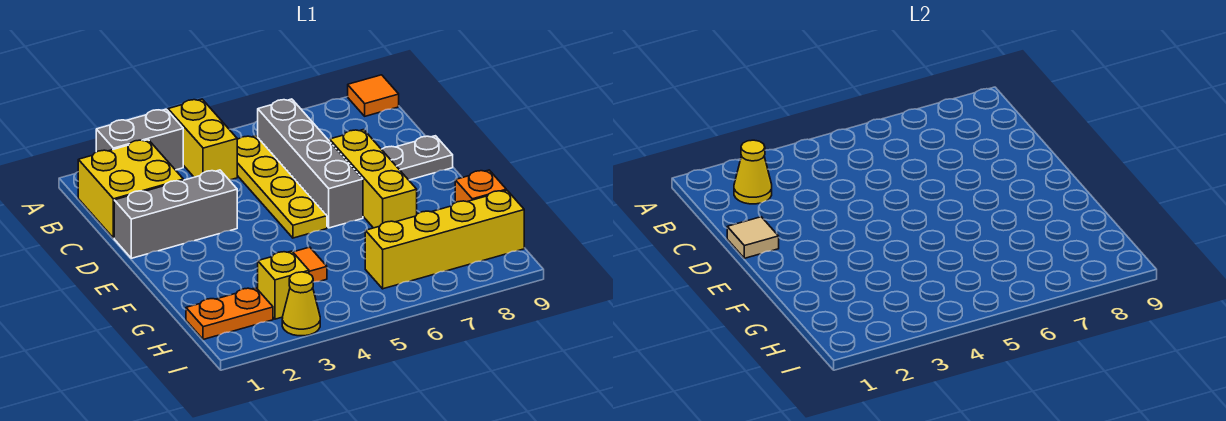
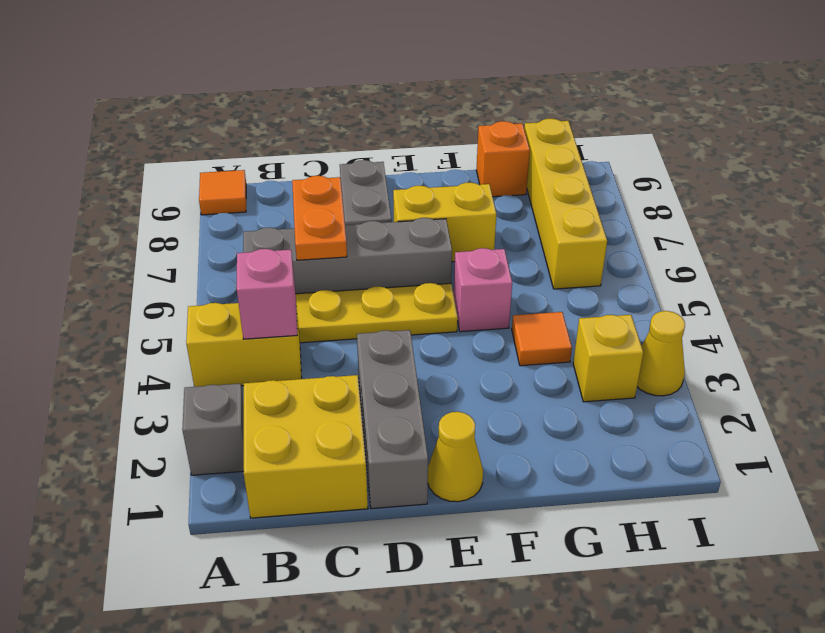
grey 1x2 brick [96,109,183,170] -> grey 1x1 brick [182,384,244,475]
yellow 1x1 cone [734,140,772,204] -> yellow 1x1 cone moved to [428,412,483,502]
none -> pink 1x1 brick [237,249,297,339]
tan 1x1 tile [727,217,779,258] -> none
yellow 1x3 brick [330,130,417,228] -> yellow 1x2 brick [393,183,496,262]
none -> pink 1x1 brick [454,248,512,332]
orange 1x2 plate [186,288,273,340] -> orange 1x2 plate moved to [292,176,347,260]

